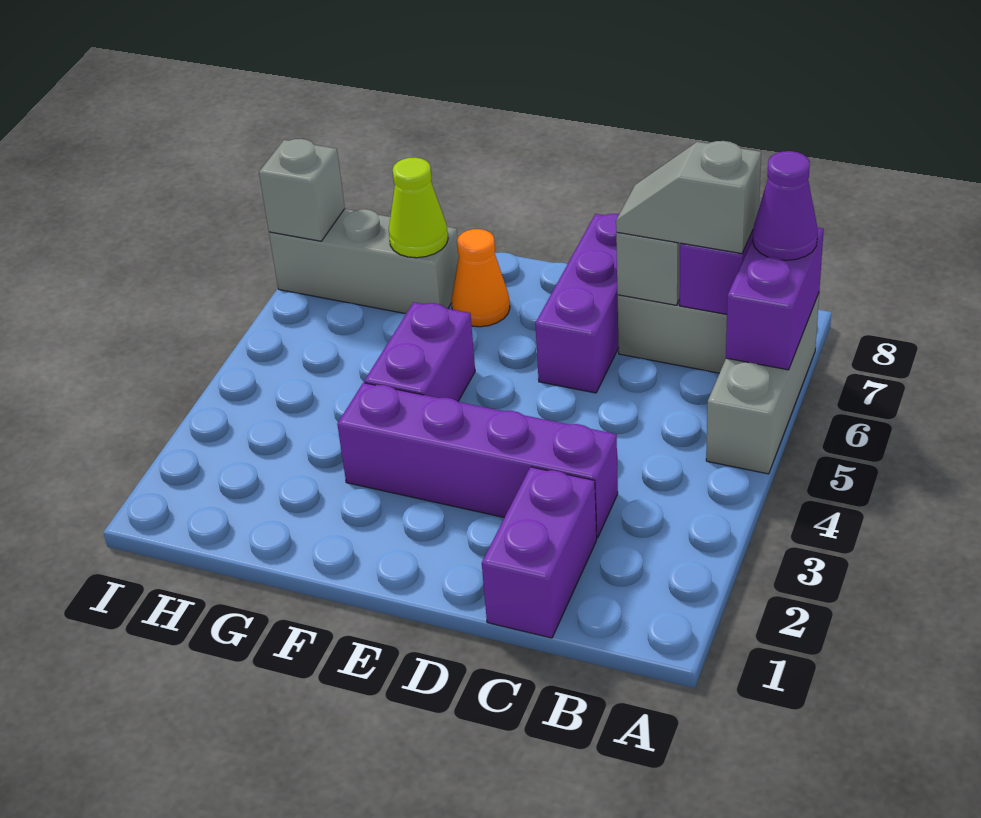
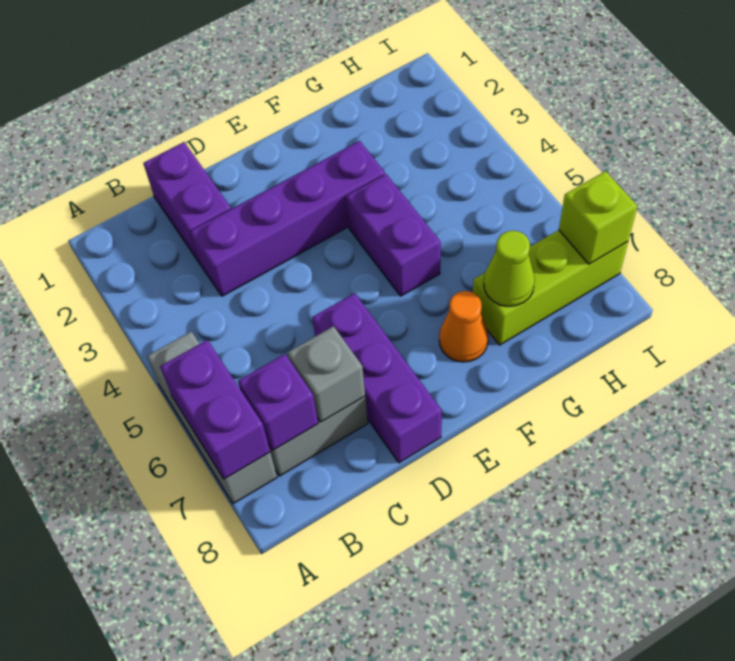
purple 1x1 cone [753,151,818,260] -> none
grey 1x2 slope [616,141,761,254] -> none
grey 1x3 brick [269,209,459,314] -> lime 1x3 brick [473,230,628,345]
grey 1x1 brick [259,139,345,241] -> lime 1x1 brick [559,171,637,264]

